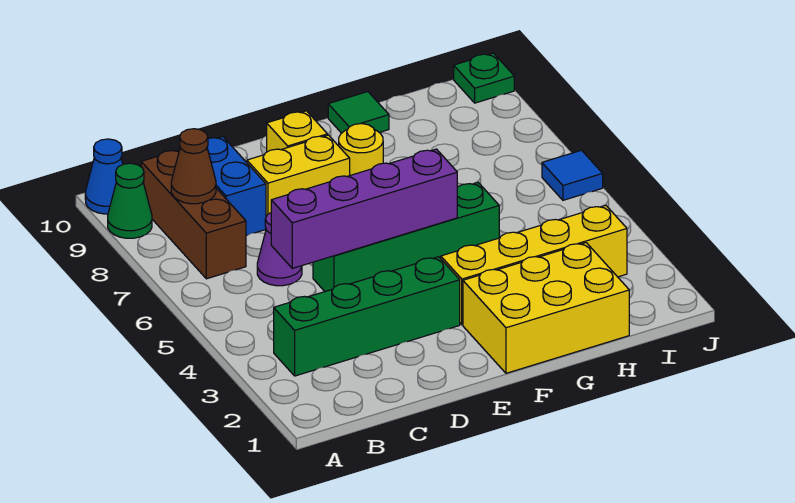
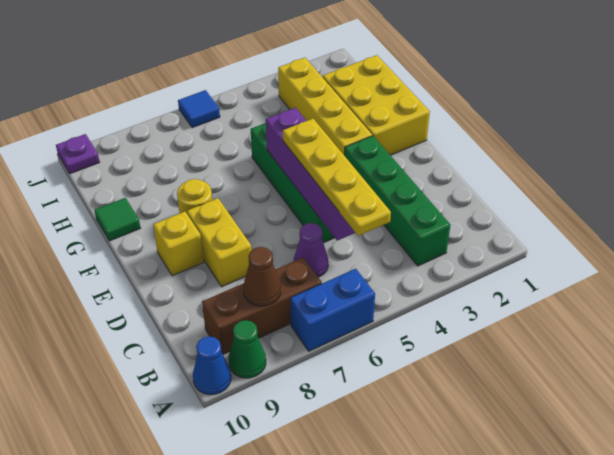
none -> yellow 1x4 plate [283,119,391,236]
blue 1x2 brick [207,136,266,236] -> blue 1x2 brick moved to [290,269,375,351]
green 1x1 plate [454,53,514,103] -> purple 1x1 plate [56,134,100,174]

